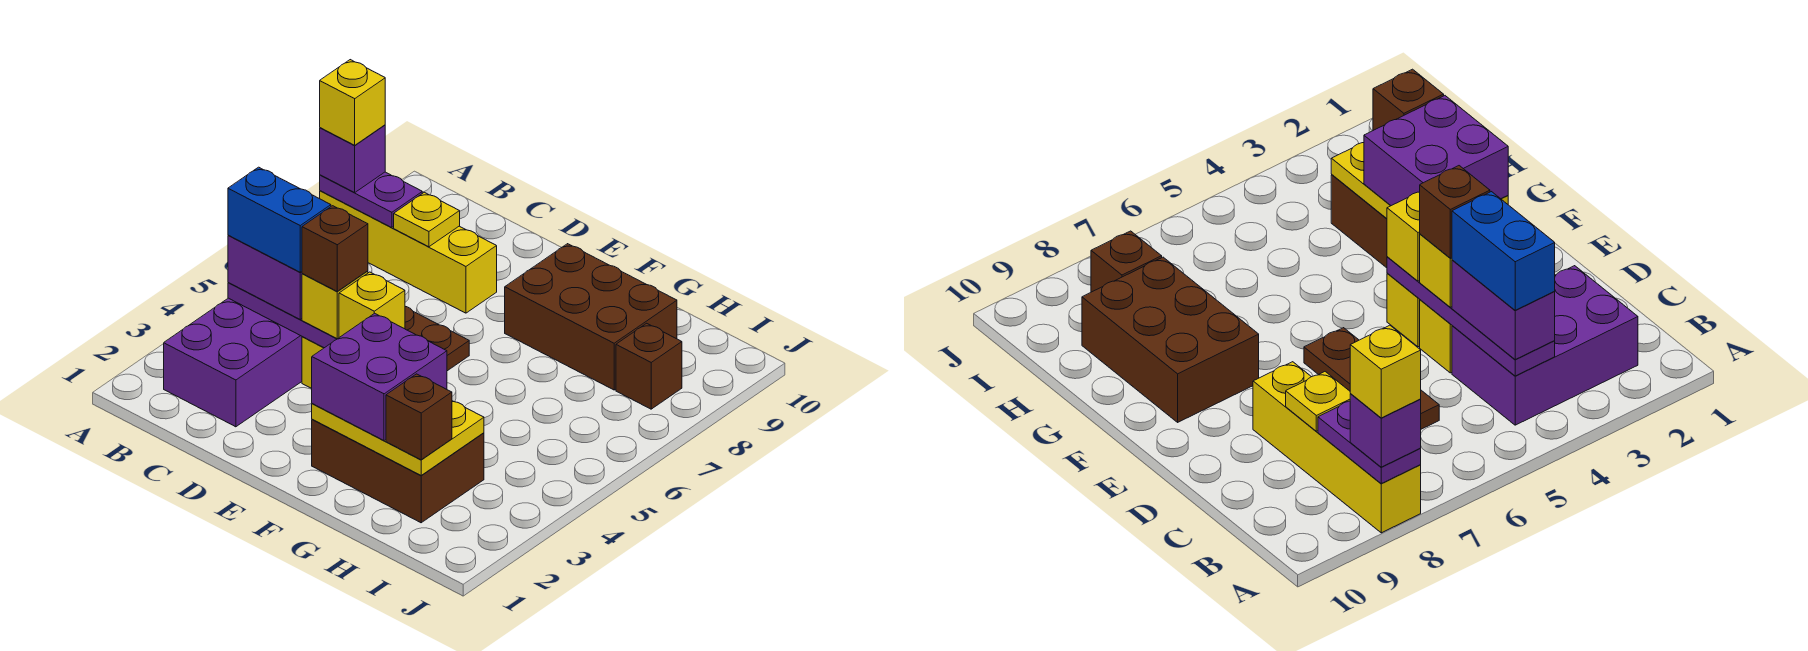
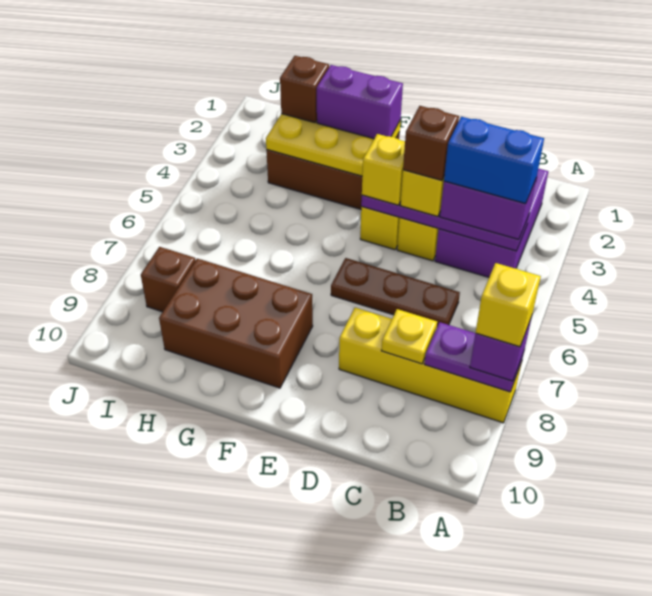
purple 2x2 brick [312,313,447,441] -> purple 1x2 brick [317,65,403,139]

